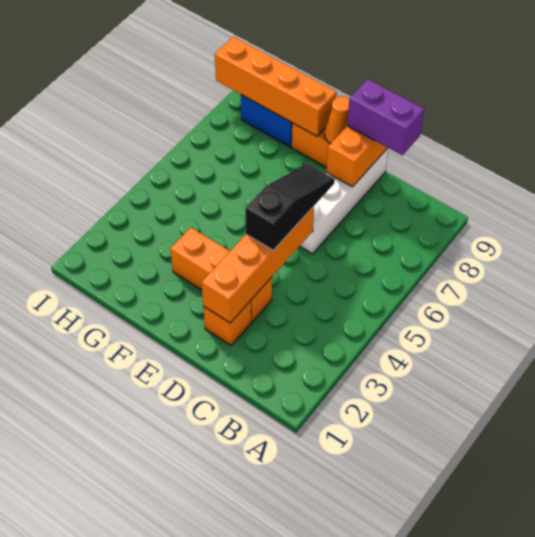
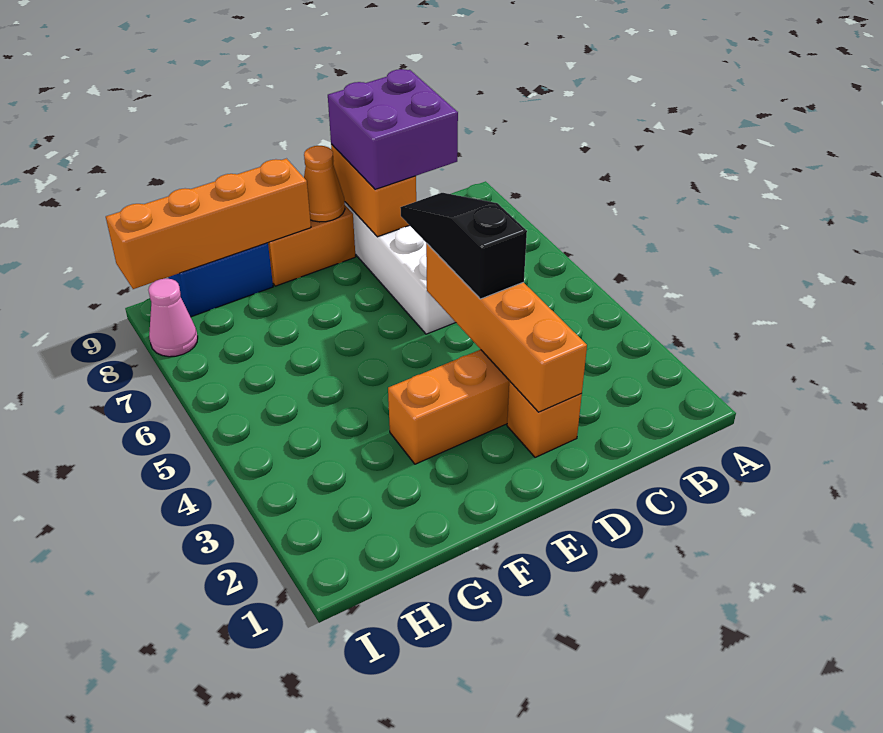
purple 1x2 brick [347,79,424,155] -> purple 2x2 brick [328,69,458,189]
none -> pink 1x1 cone [148,279,198,357]

